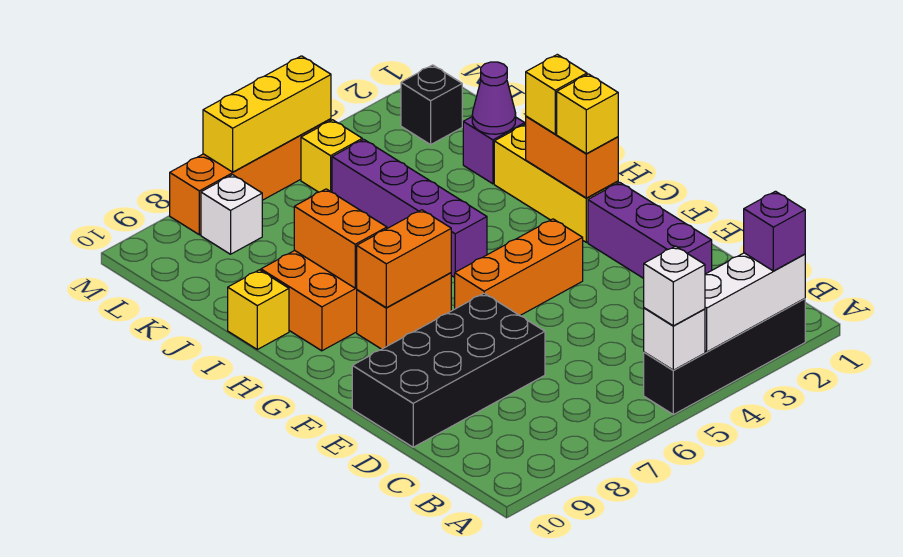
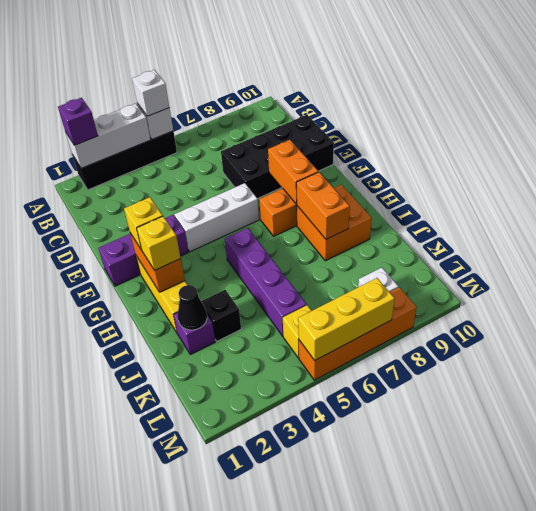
purple 1x3 brick [588,182,712,278] -> purple 1x3 brick turned to [98,215,188,286]
orange 1x3 brick [455,219,583,315] -> white 1x3 brick [174,183,259,252]
orange 1x2 brick [357,210,451,308] -> orange 1x2 brick turned to [268,140,318,204]
yellow 1x1 brick [228,270,289,349] -> none
purple 1x1 cone [472,62,516,134] -> black 1x1 cone [178,285,207,330]
black 1x1 brick [401,65,462,145] -> black 1x1 brick moved to [201,290,241,341]

